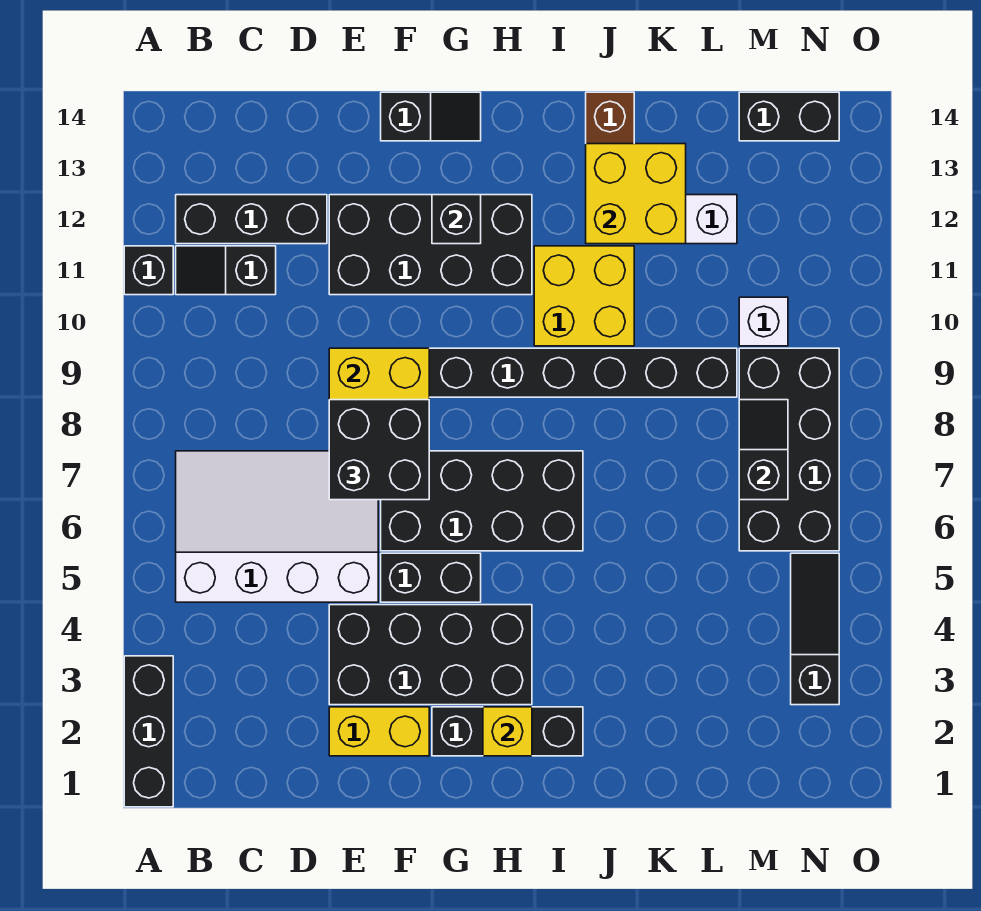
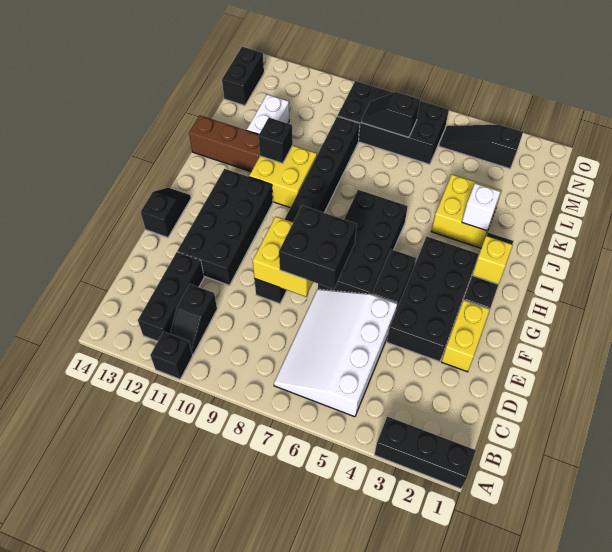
black 1x1 brick [432,195,481,244] -> black 1x1 brick moved to [258,118,293,163]
yellow 2x2 brick [586,144,686,244] -> yellow 2x2 brick moved to [431,174,502,248]
white 1x1 brick [739,297,788,346] -> white 1x1 brick moved to [462,183,500,231]

